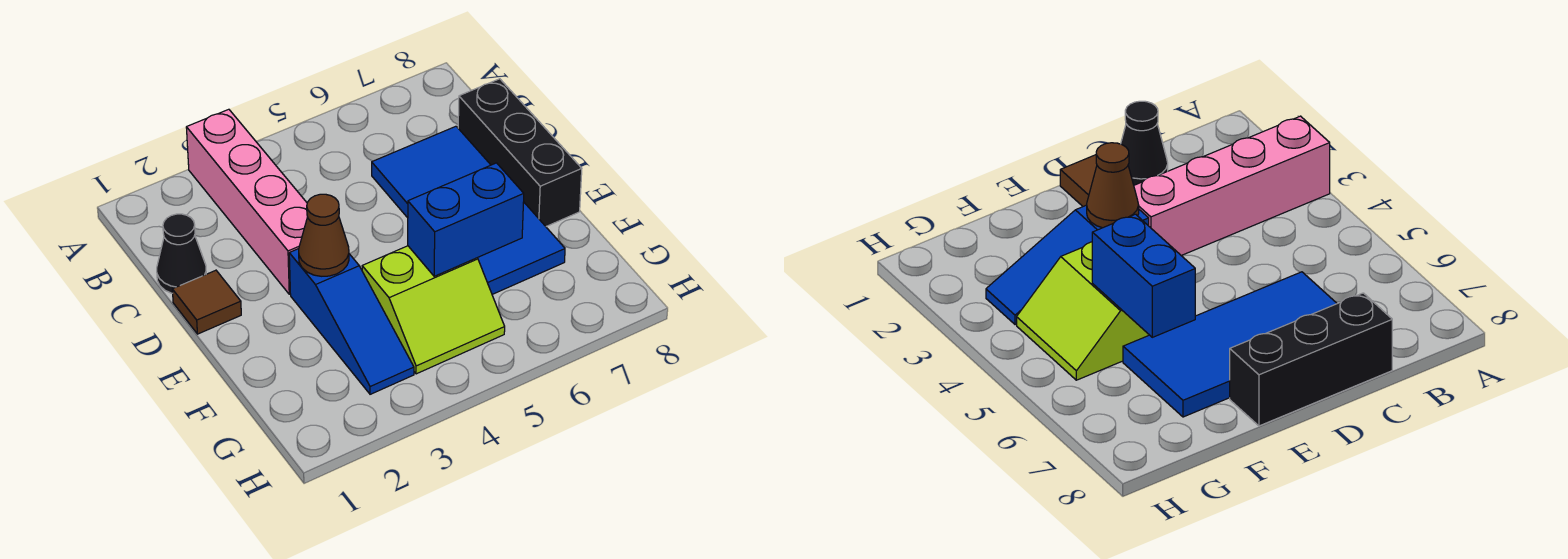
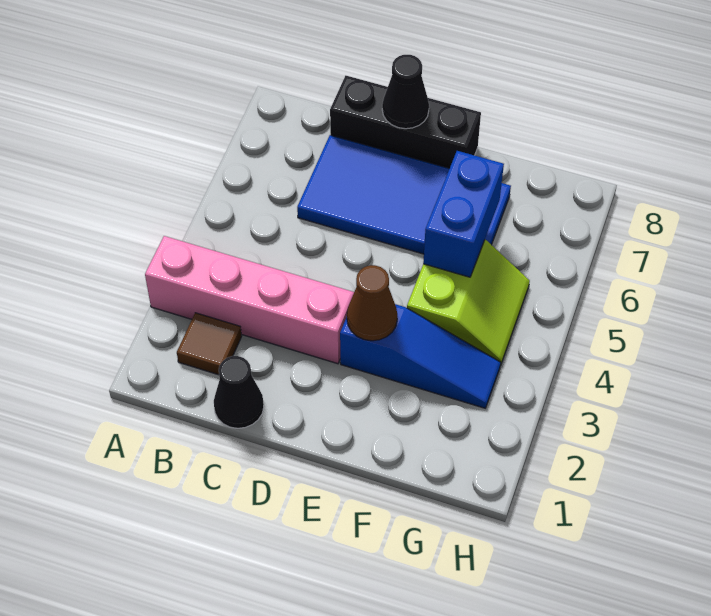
brown 1x1 tile [172,270,241,334] -> brown 1x1 tile moved to [177,313,242,375]
none -> black 1x1 cone [382,55,429,129]

